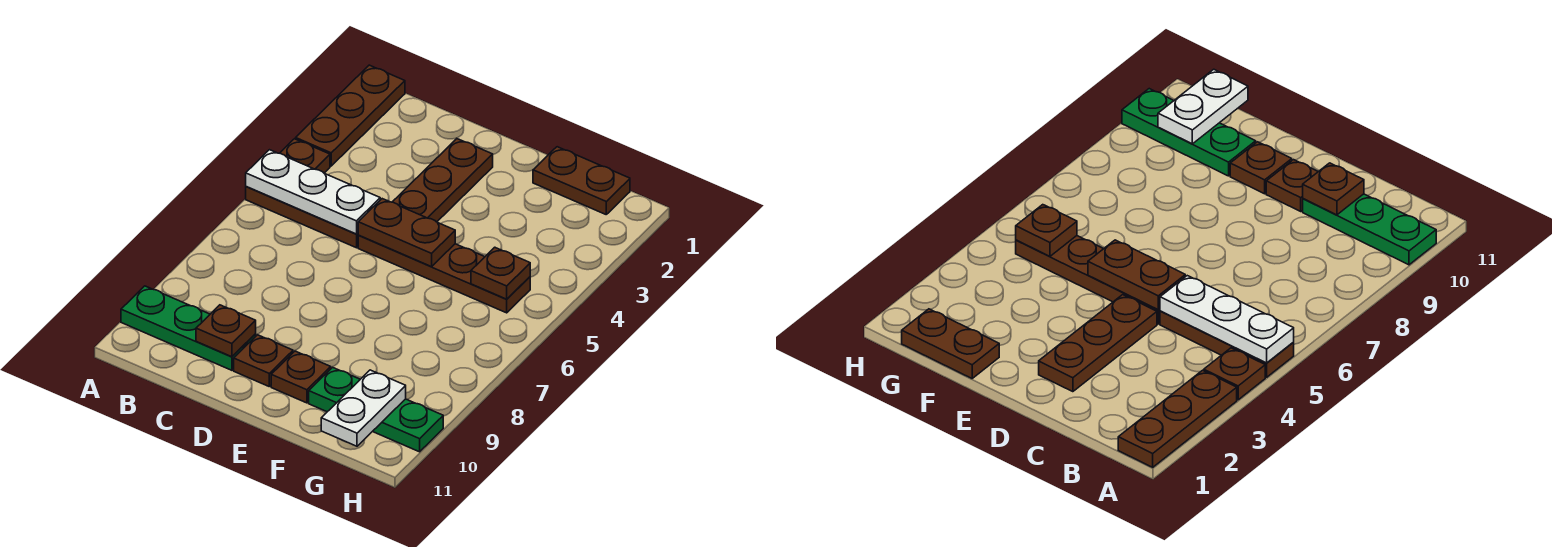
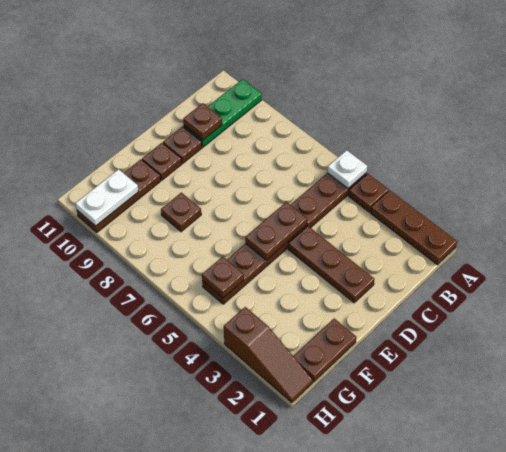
white 1x3 plate [246,150,380,234] -> white 1x1 plate [327,150,367,188]
none -> brown 1x1 plate [161,192,201,232]
green 1x3 plate [309,367,443,452] -> brown 1x3 plate [77,160,161,232]
white 1x2 plate [321,370,406,446] -> white 1x2 plate turned to [75,169,139,226]
none -> brown 1x3 slope [224,307,313,403]

